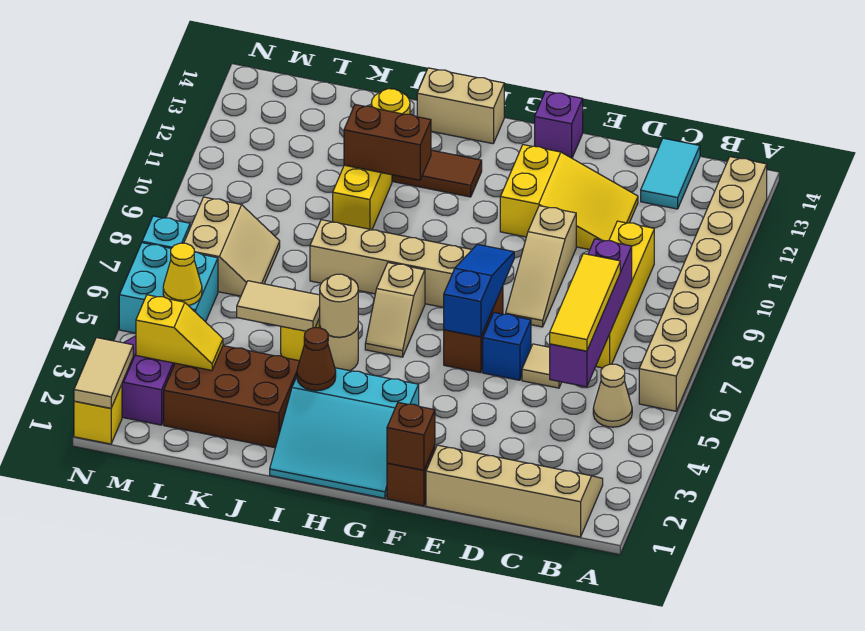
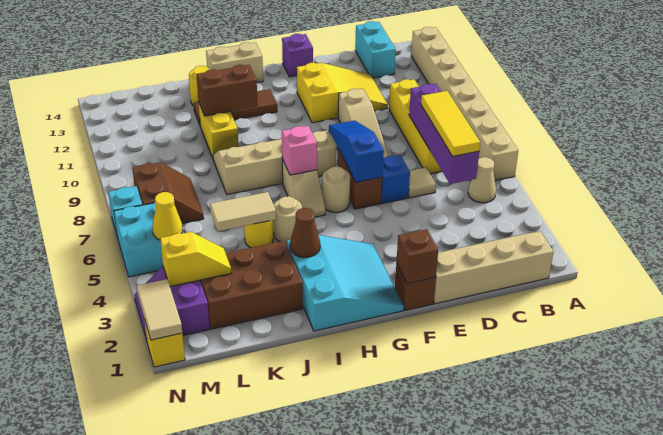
cyan 1x2 tile [641,138,700,209] -> cyan 1x2 brick [355,21,396,78]
cyan 3x3 slope [270,368,419,498] -> cyan 3x3 slope turned to [286,235,404,331]
none -> pink 1x1 brick [282,126,317,175]
tan 1x1 round brick [320,274,358,337] -> tan 1x1 round brick moved to [322,166,350,212]
tan 2x2 slope [184,197,280,296] -> brown 2x2 slope [132,162,204,223]

